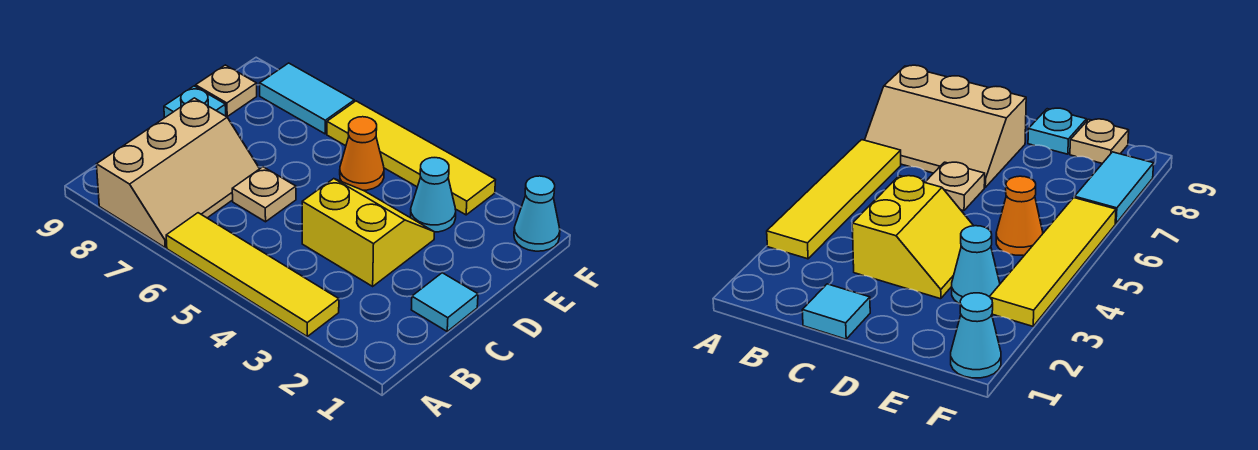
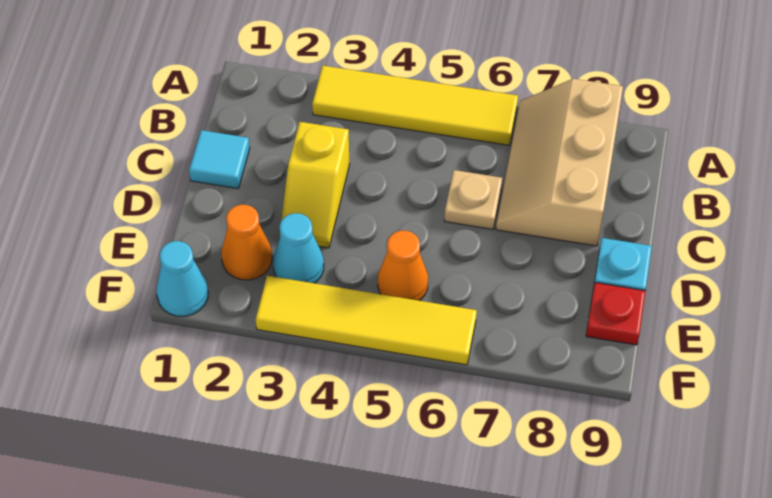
yellow 2x2 slope [302,179,434,286] -> yellow 1x2 slope [281,122,350,248]
none -> orange 1x1 cone [221,205,272,280]
tan 1x1 plate [196,65,257,116] -> red 1x1 plate [586,283,646,345]
cyan 1x2 tile [260,63,354,134] -> none

